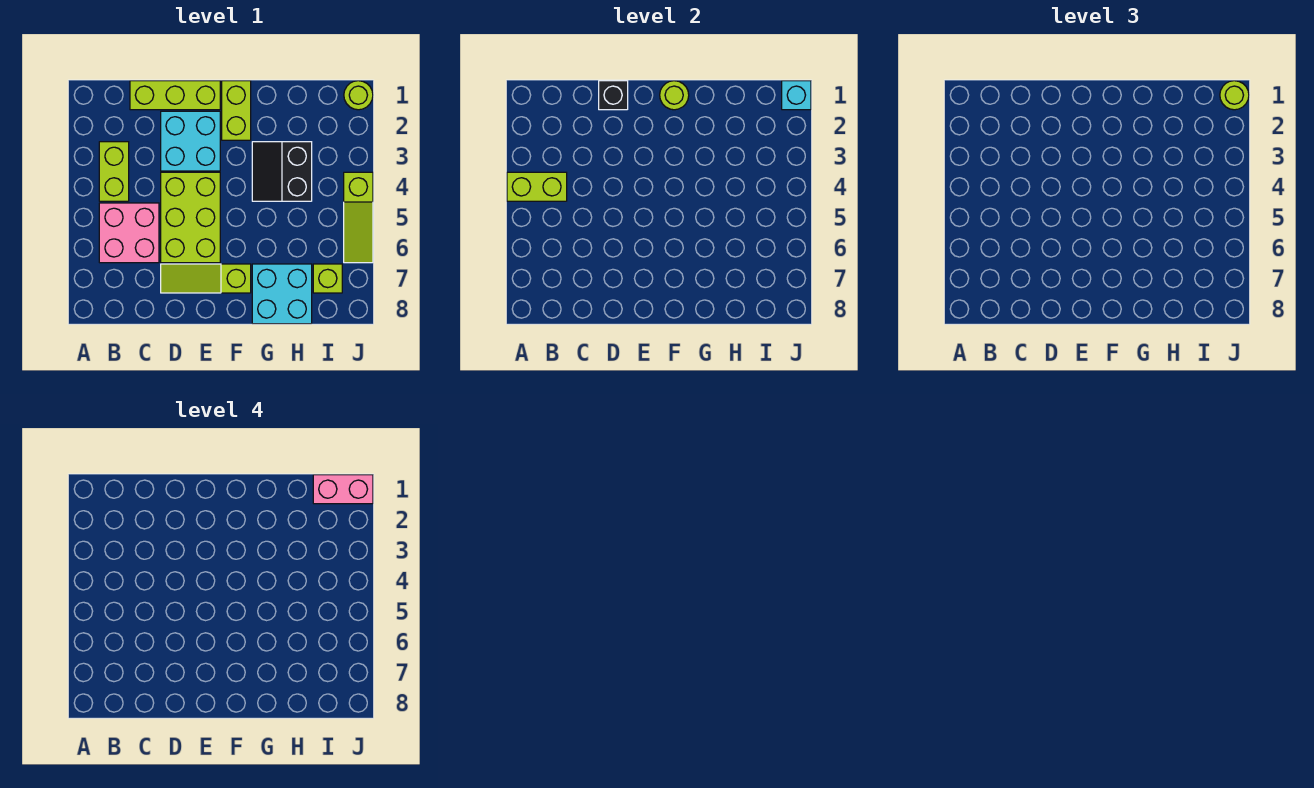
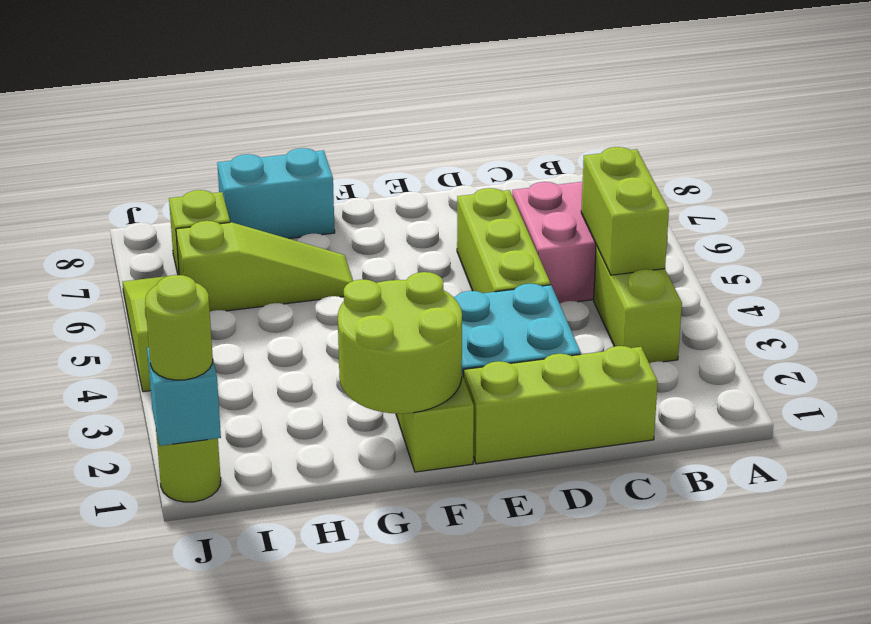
lime 1x2 brick [507,172,567,201] -> lime 1x2 brick turned to [581,147,669,275]
black 1x1 brick [599,81,628,110] -> none
lime 2x3 brick [161,172,220,263] -> lime 1x3 brick [457,188,551,293]
lime 1x3 slope [161,264,251,293] -> lime 1x3 slope moved to [176,221,353,312]
lime 1x1 round brick [660,81,689,110] -> lime 2x2 round brick [338,272,462,414]
black 2x2 slope [252,142,312,201] -> none
cyan 2x2 brick [252,264,312,324] -> cyan 1x2 brick [217,148,335,239]
pink 1x2 brick [313,475,373,504] -> none

